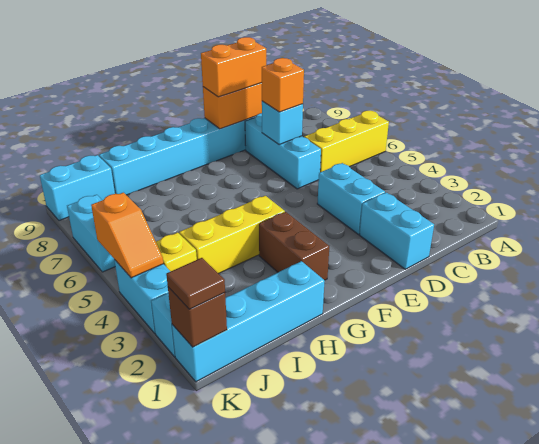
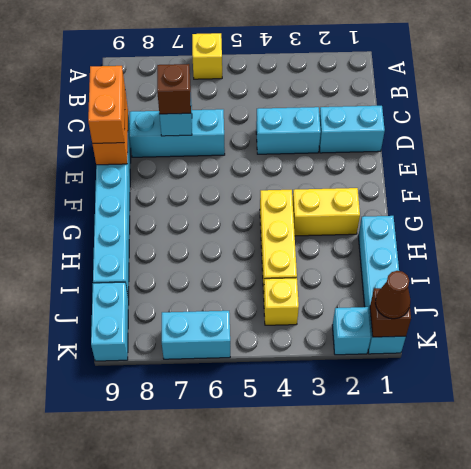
yellow 1x3 brick [304,111,389,172] -> yellow 1x1 brick [192,33,222,79]
orange 1x1 brick [262,58,304,112] -> brown 1x1 brick [157,64,191,114]
brown 1x2 brick [259,212,329,280] -> yellow 1x2 brick [293,188,360,236]
brown 1x1 tile [166,258,225,309] -> brown 1x1 cone [375,271,410,319]
cyan 1x2 brick [114,260,170,333] -> none
orange 1x2 slope [91,193,163,278] -> none

